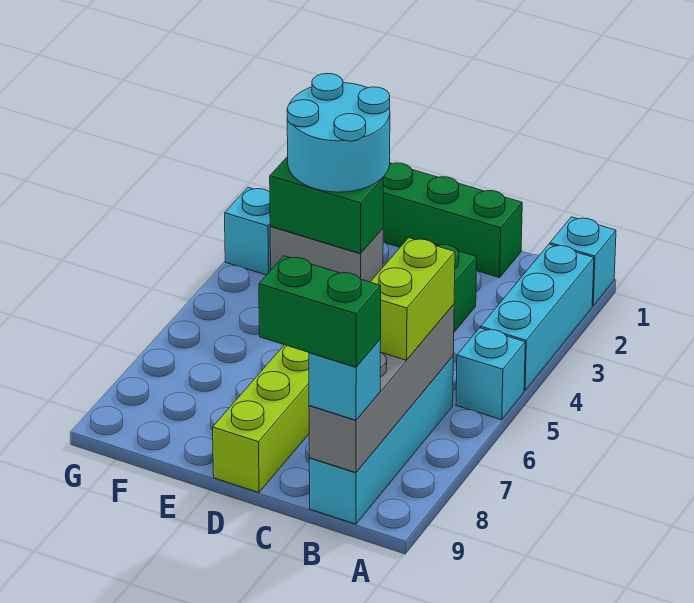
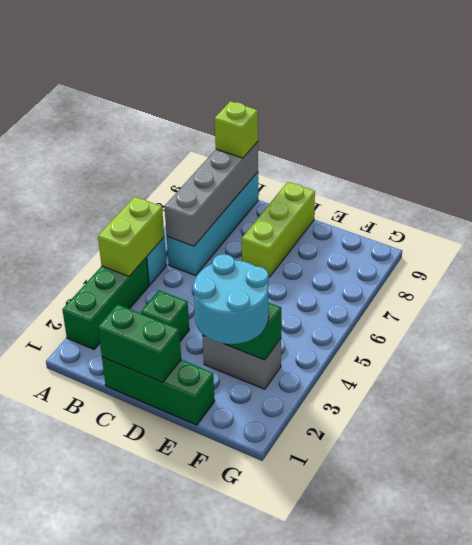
cyan 1x1 brick [550,217,616,306] -> none
cyan 1x3 brick [481,244,594,391] -> green 1x3 brick [62,257,149,349]
lime 1x2 brick [371,238,455,360] -> lime 1x2 brick moved to [98,197,164,277]
cyan 1x1 brick [309,340,381,420] -> lime 1x1 brick [215,101,258,158]
green 1x2 brick [259,256,381,367] -> green 1x2 brick moved to [98,304,181,383]
cyan 1x1 brick [225,187,271,275] -> none

